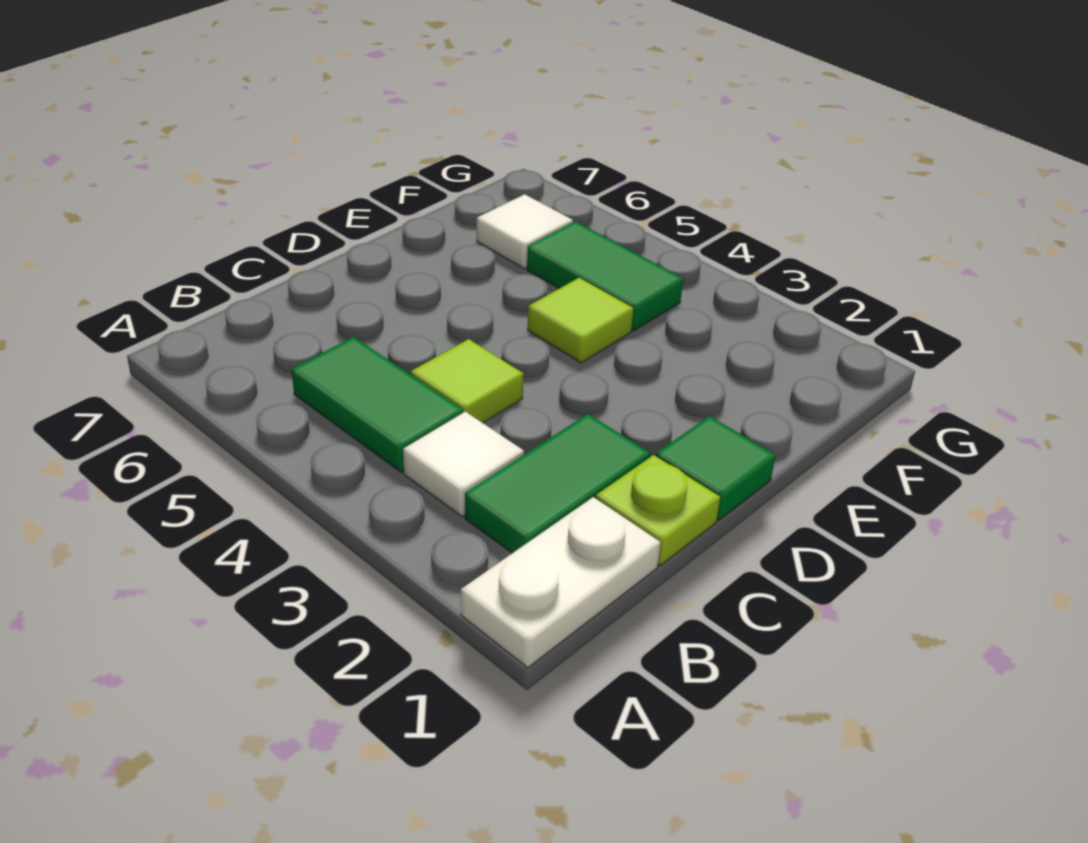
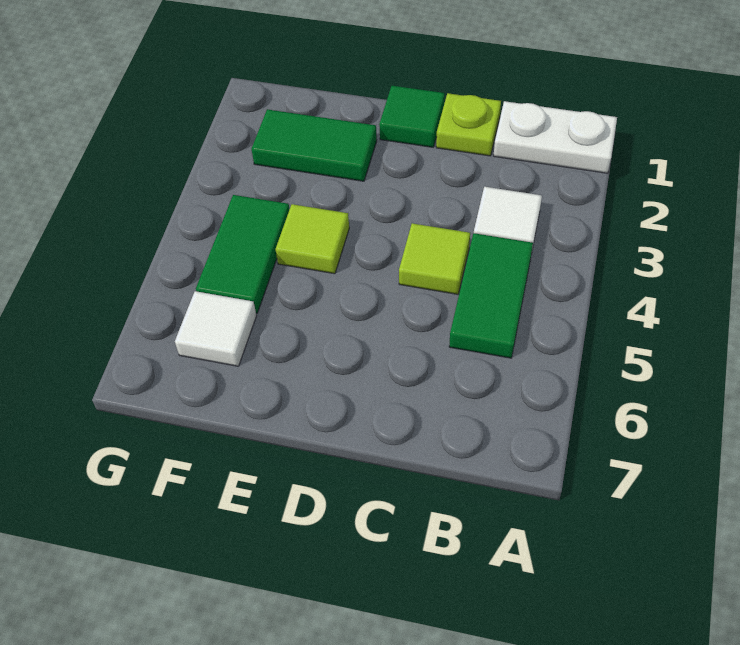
green 1x2 tile [465,414,650,553] -> green 1x2 tile moved to [251,109,377,181]

